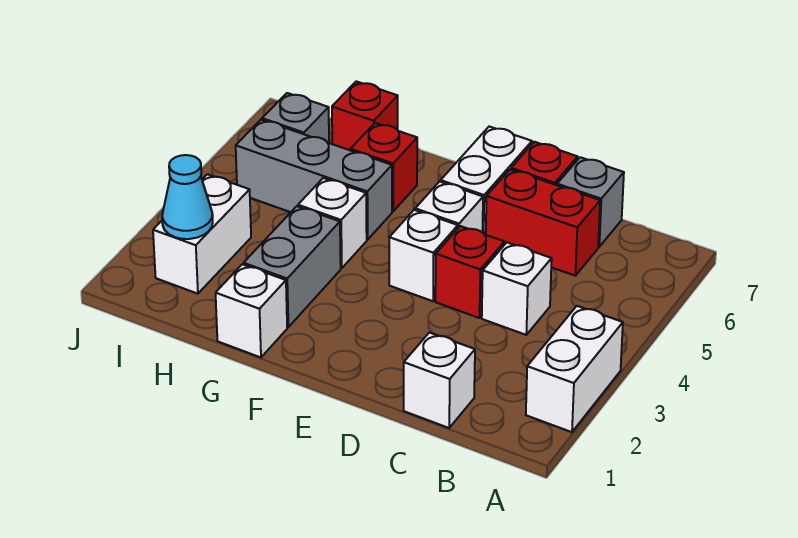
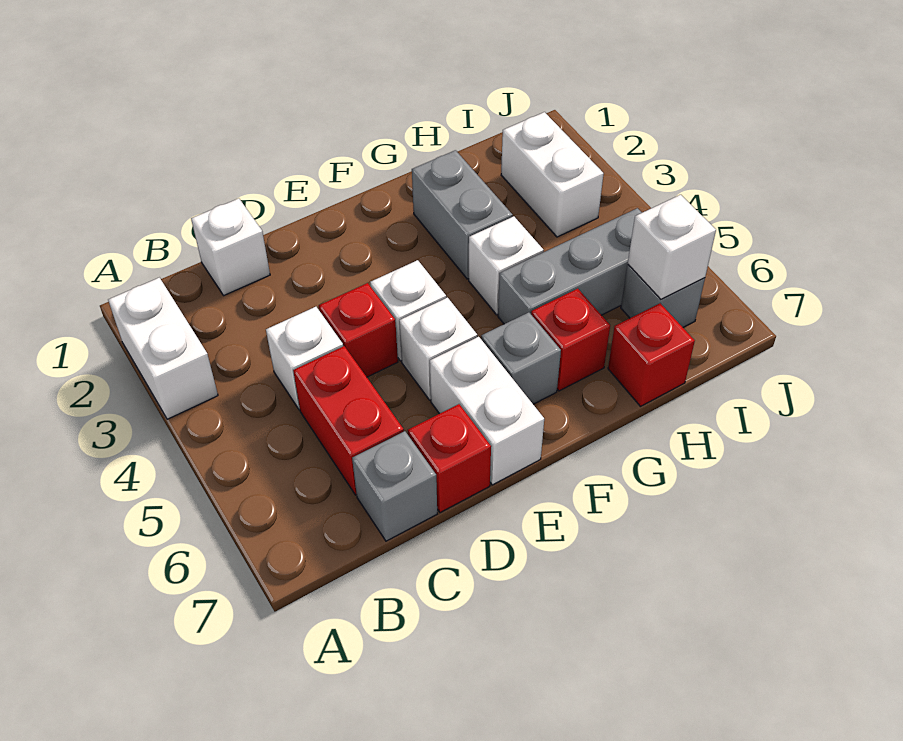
red 1x2 brick [486,169,600,276] -> red 1x2 brick turned to [293,346,404,495]
none -> grey 1x1 brick [481,312,561,404]
white 1x1 brick [216,264,287,357] -> white 1x1 brick moved to [628,195,716,299]
cyan 1x1 cone [162,155,213,239] -> none

